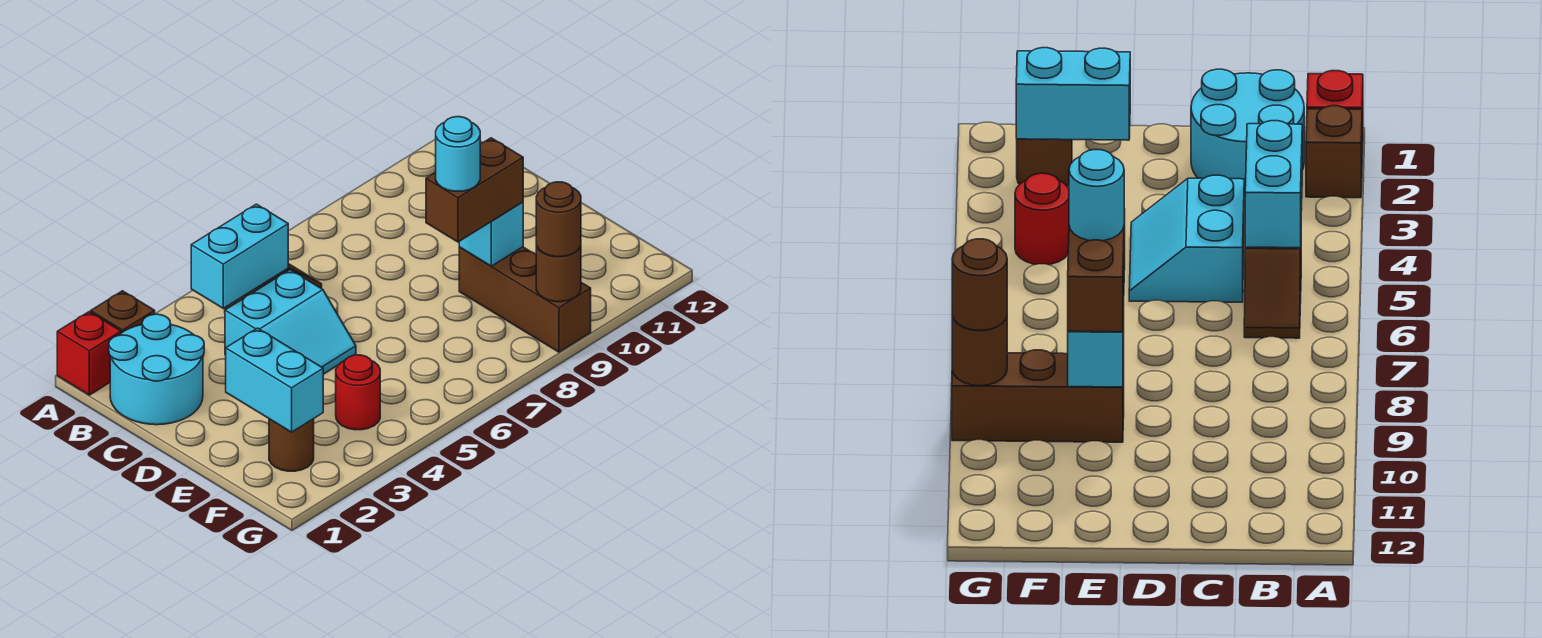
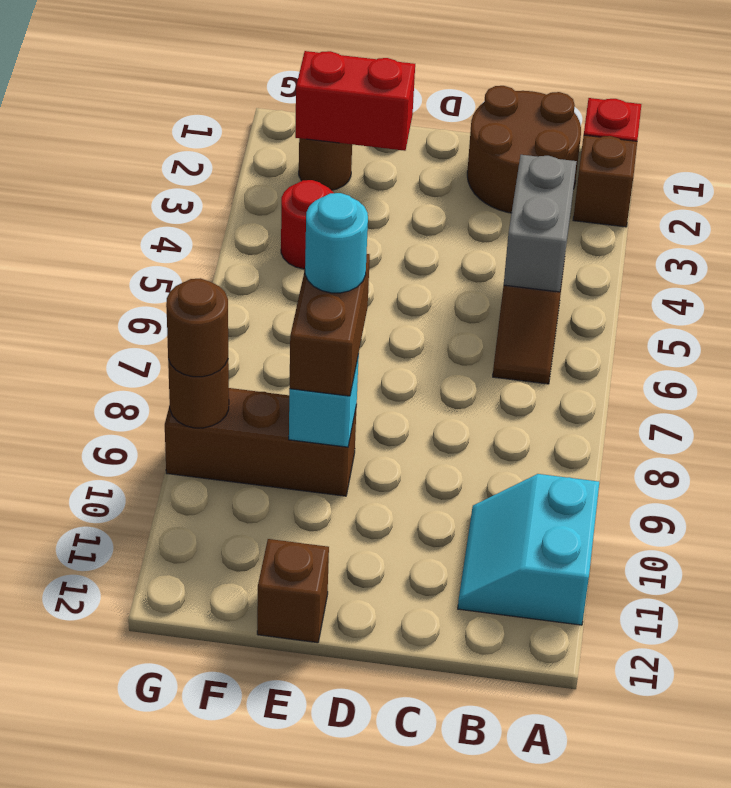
cyan 2x2 round brick [109,314,204,425] -> brown 2x2 round brick [467,86,581,213]
cyan 1x2 brick [191,204,288,308] -> grey 1x2 brick [504,155,577,292]
cyan 2x2 slope [225,270,356,374] -> cyan 2x2 slope moved to [458,474,599,625]
cyan 1x2 brick [226,328,323,432] -> red 1x2 brick [295,51,415,151]
none -> brown 1x1 brick [257,539,329,643]

